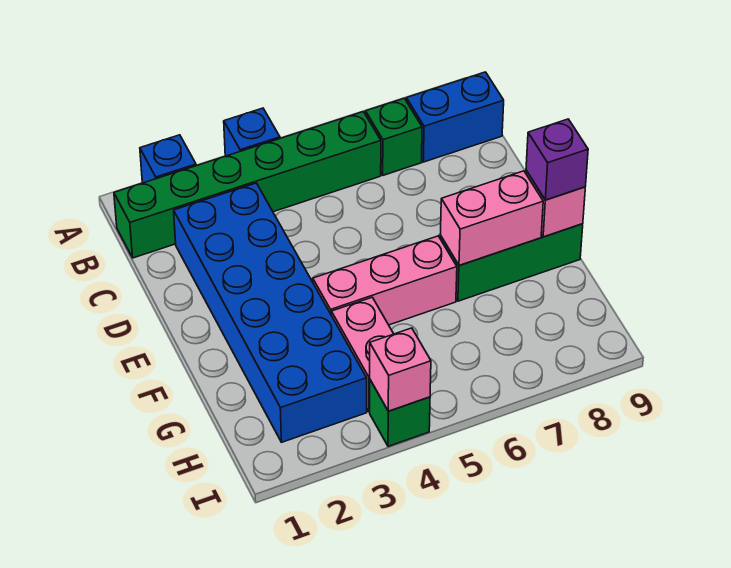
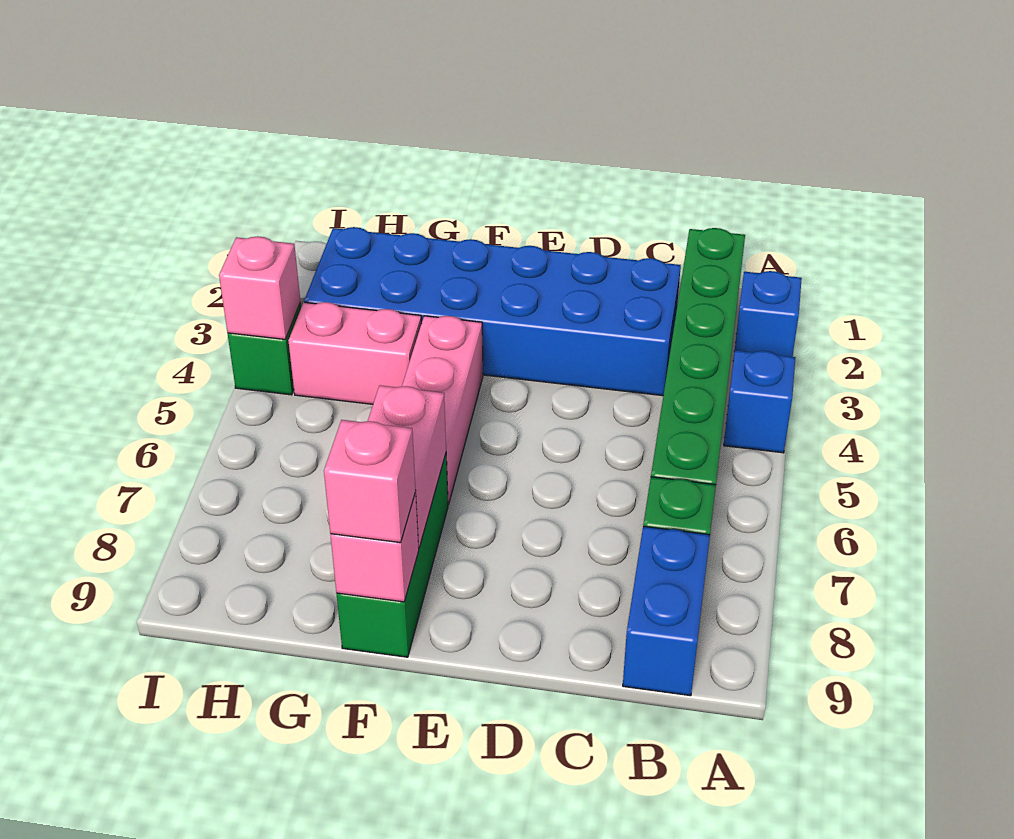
purple 1x1 brick [526,119,588,200] -> pink 1x1 brick [324,420,416,543]

